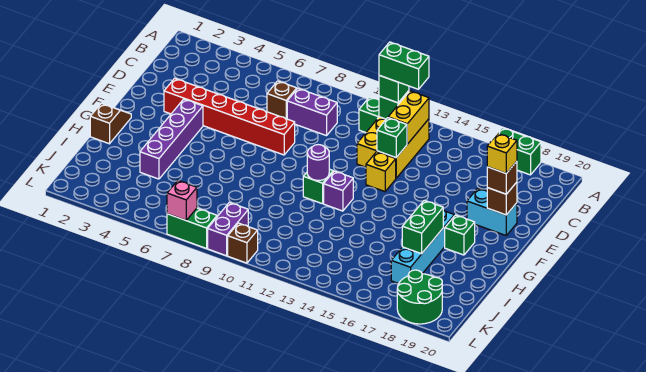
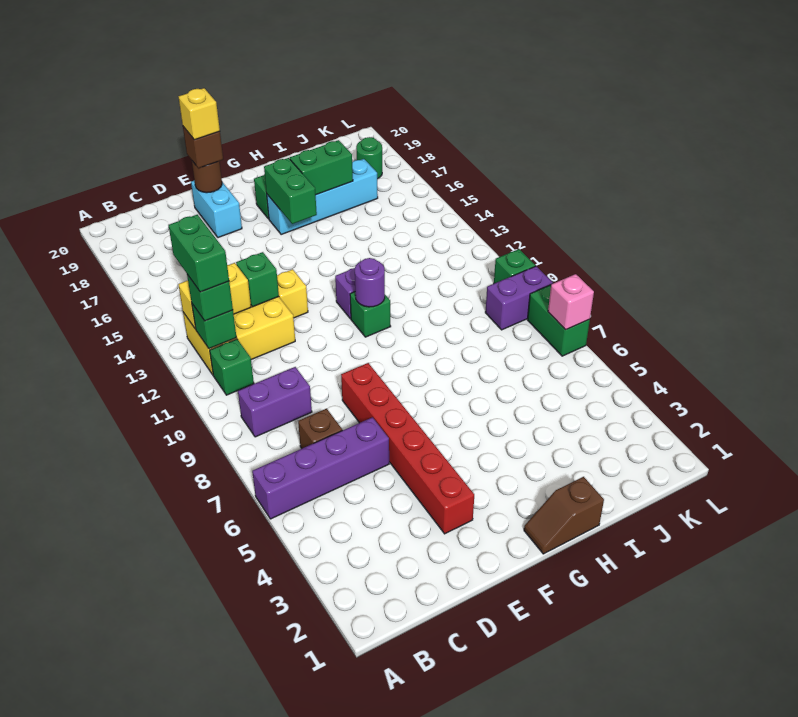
green 1x2 brick [492,128,541,175] -> green 1x2 brick moved to [264,158,317,224]
purple 1x2 brick [287,88,337,136] -> purple 1x2 brick turned to [238,367,312,437]
brown 1x1 brick [487,182,517,215] -> brown 1x1 round brick [192,161,222,193]
purple 1x4 brick [140,99,203,179] -> purple 1x4 brick moved to [252,417,389,519]
green 2x2 round brick [397,270,442,324] -> green 1x1 round brick [356,137,382,179]
brown 1x1 brick [228,223,258,263] -> green 1x1 brick [494,249,535,283]

